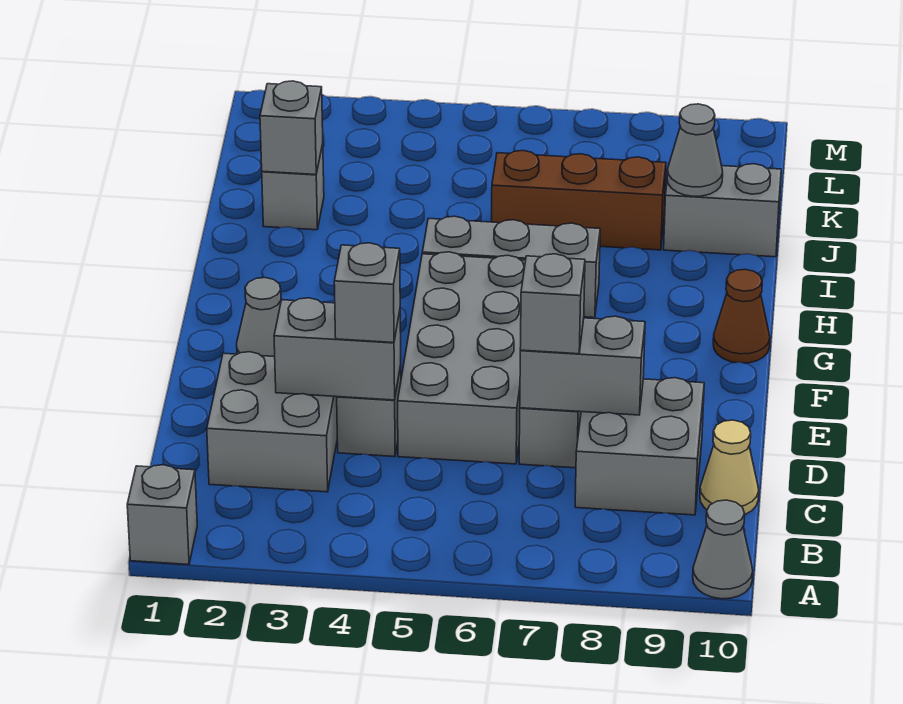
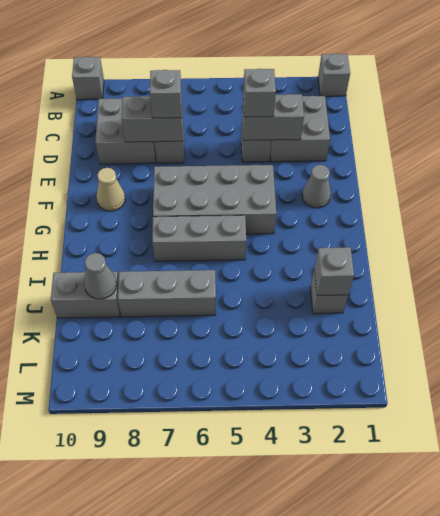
grey 1x1 cone [693,500,753,599] -> grey 1x1 brick [72,57,104,100]
tan 1x1 cone [700,420,759,514] -> tan 1x1 cone moved to [97,168,125,211]
grey 2x4 brick [398,252,526,464] -> grey 2x4 brick turned to [153,165,276,234]
brown 1x1 cone [713,269,770,363] -> none
brown 1x3 brick [492,151,666,250] -> grey 1x3 brick [118,270,216,317]

